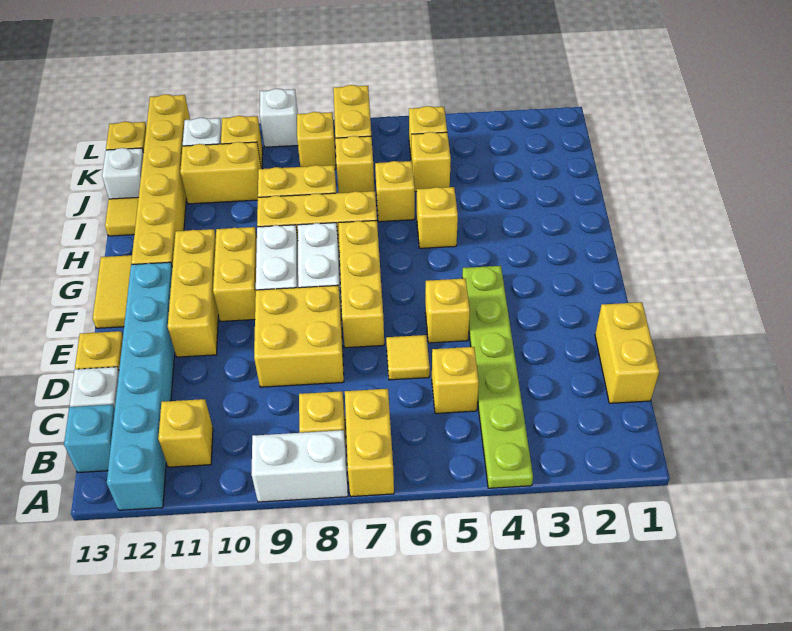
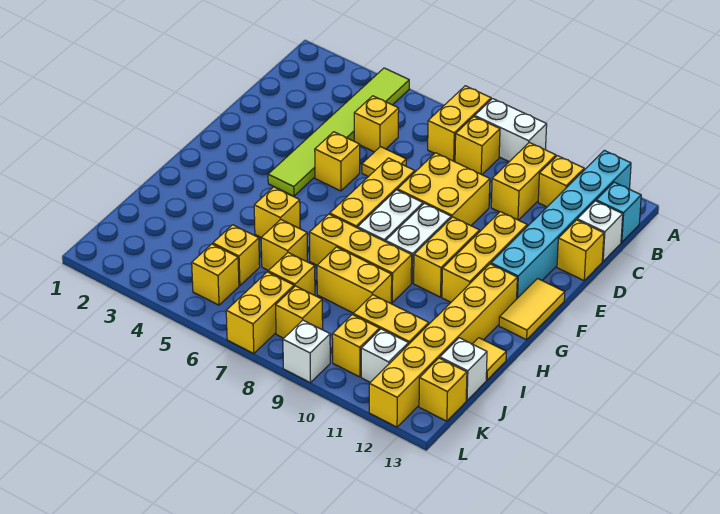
lime 1x6 plate [462,266,533,488] -> lime 1x6 tile [268,68,409,196]
yellow 1x2 brick [595,302,659,403] -> yellow 1x2 brick moved to [491,142,556,220]

